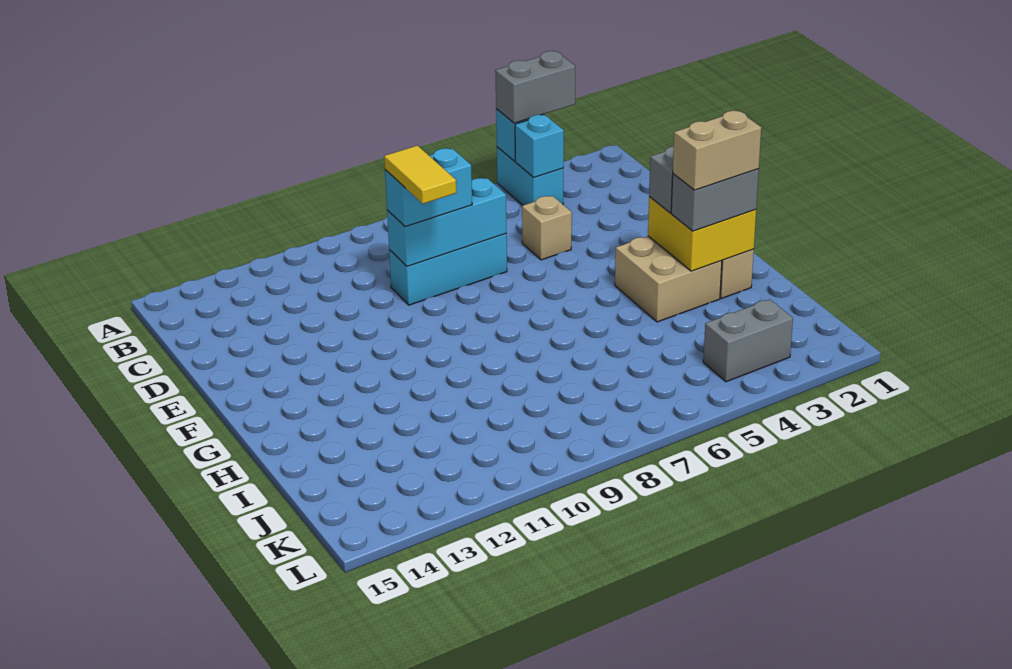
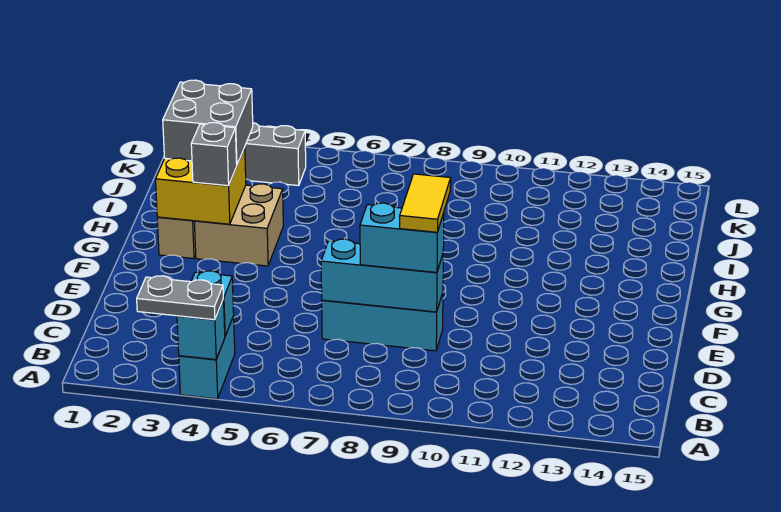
grey 1x2 brick [495,51,575,123] -> grey 1x2 plate [137,276,223,320]
tan 1x1 brick [522,196,572,260] -> none
grey 1x2 brick [671,169,759,231] -> grey 2x2 brick [163,80,253,164]
tan 1x2 brick [673,111,761,190] -> none

